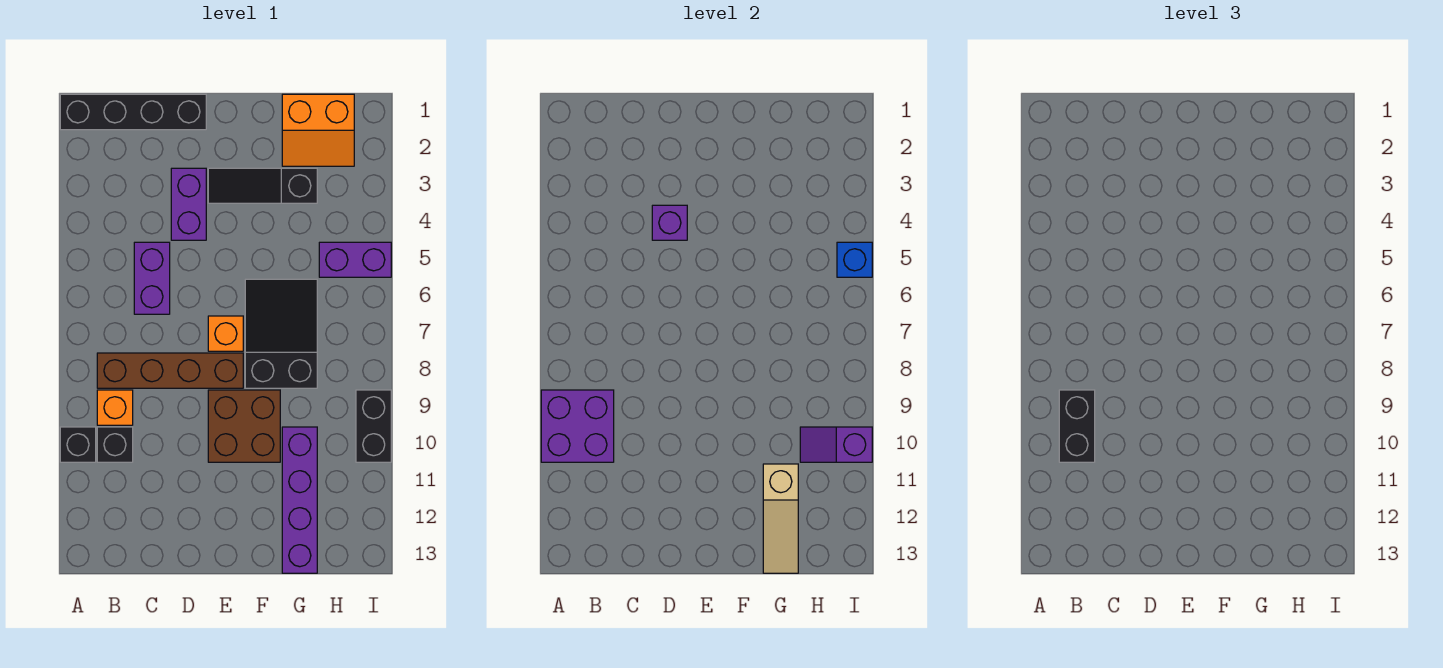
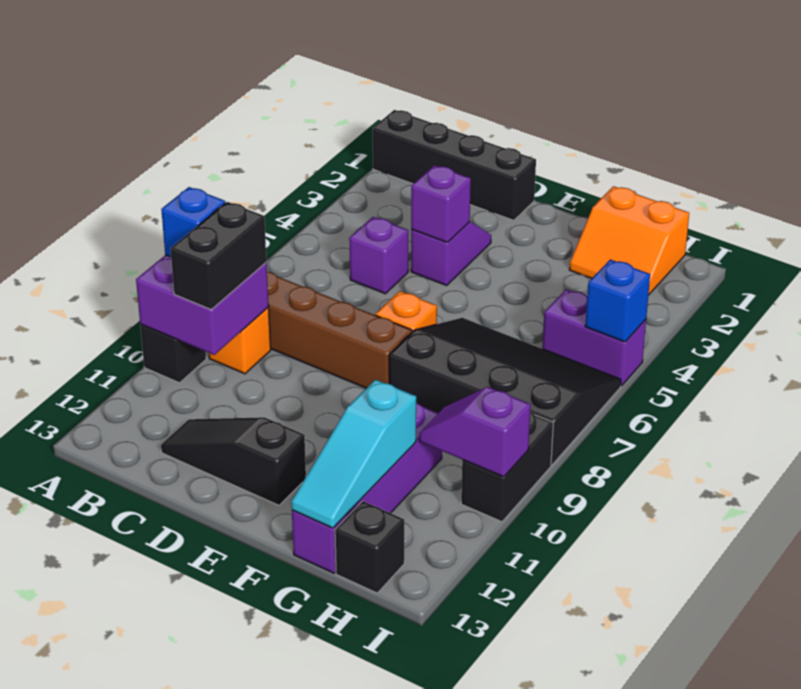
none -> blue 1x1 brick [161,187,225,257]
black 1x1 brick [97,427,133,462] -> black 1x1 brick moved to [335,501,404,593]
purple 1x2 brick [134,242,170,314] -> purple 1x1 brick [349,217,408,294]
purple 1x2 brick [171,168,206,240] -> purple 1x2 slope [411,222,491,285]
black 1x3 slope [208,168,317,203] -> black 1x3 slope moved to [161,417,306,505]
brown 2x2 brick [208,390,280,462] -> none
black 2x3 slope [245,279,317,388] -> black 3x4 slope [389,318,621,465]
tan 1x3 slope [763,464,798,573] -> cyan 1x3 slope [291,380,416,528]

